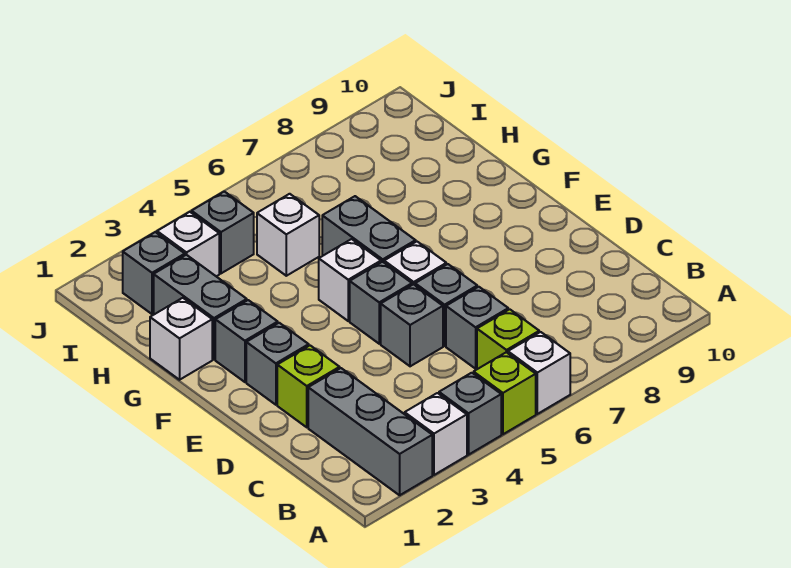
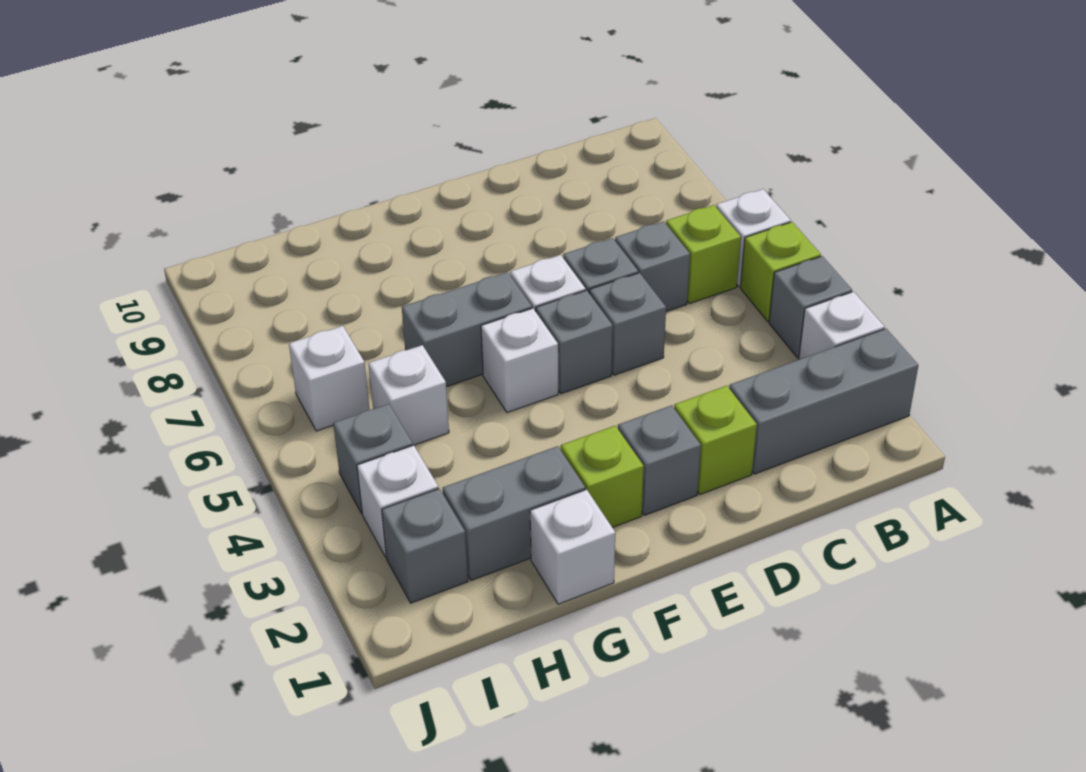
grey 1x1 brick [215,300,278,382] -> lime 1x1 brick [561,426,644,528]
none -> white 1x1 brick [289,326,370,431]

